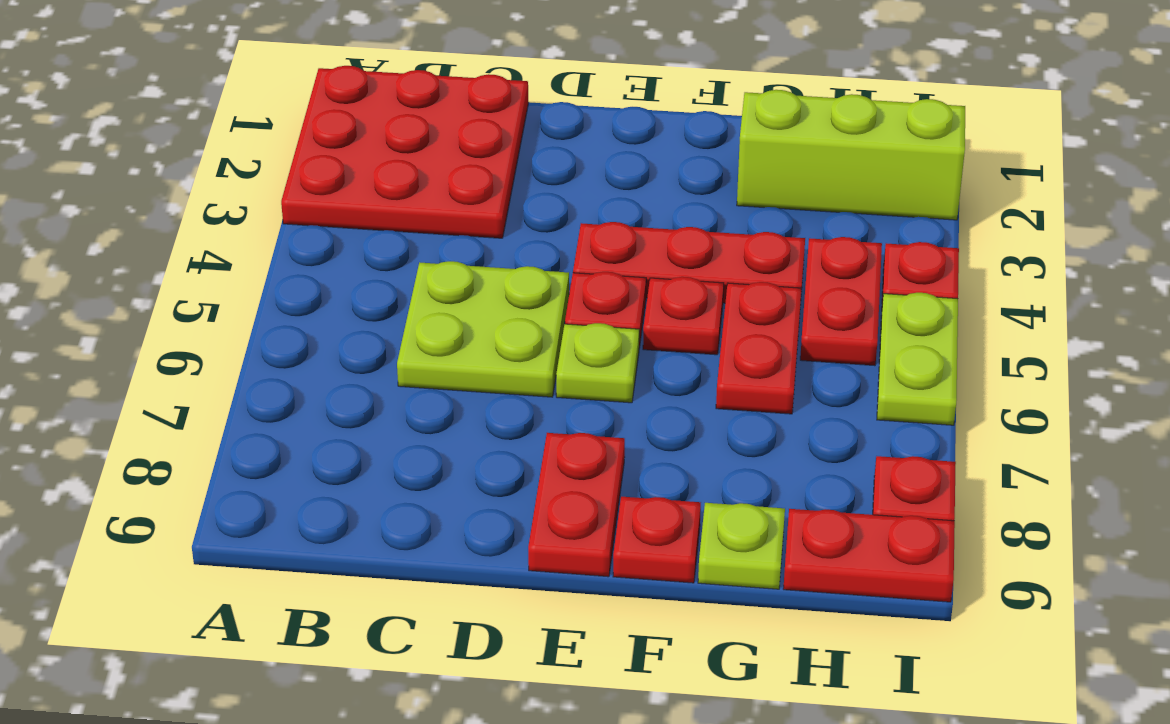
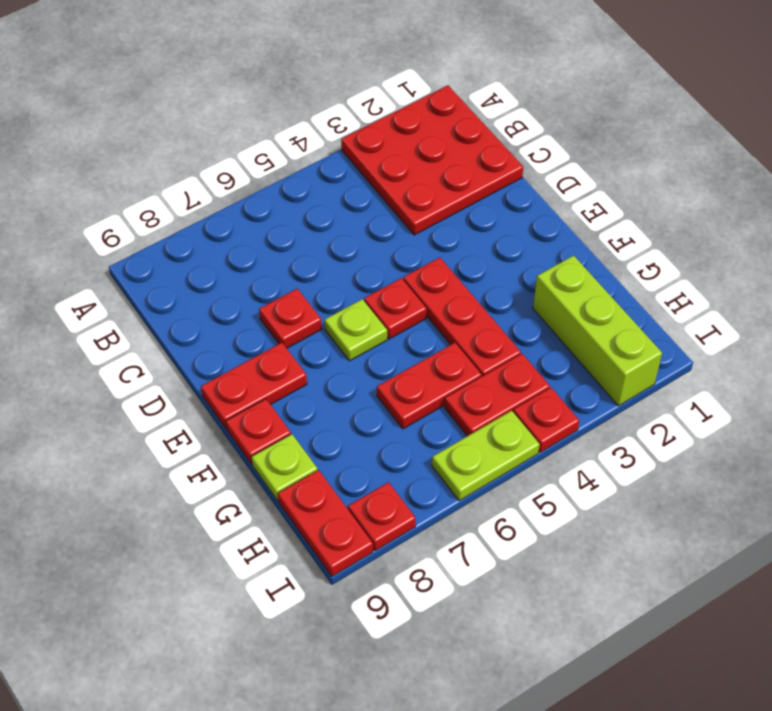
lime 2x2 plate [397,261,569,397] -> none
red 1x1 plate [643,277,724,355] -> red 1x1 plate moved to [259,289,322,348]

